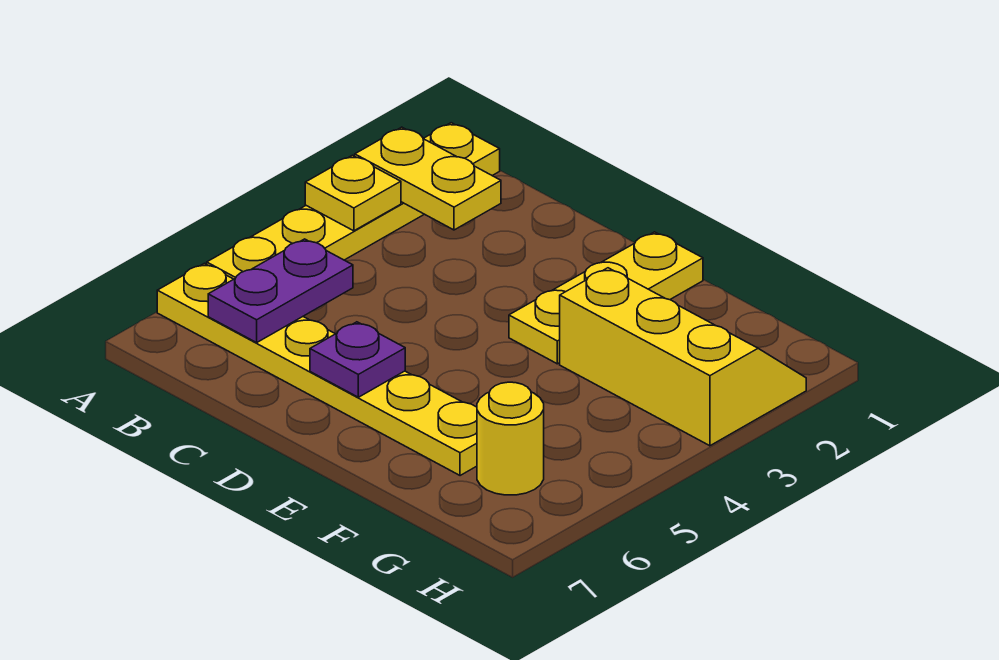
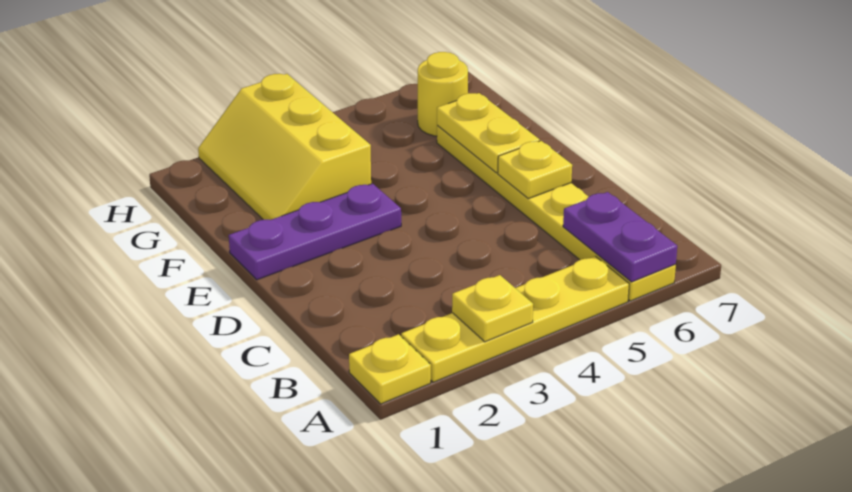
yellow 1x2 plate [355,127,501,230] -> yellow 1x2 plate moved to [437,93,540,173]
purple 1x2 plate [208,239,353,343] -> purple 1x2 plate turned to [563,192,677,282]
purple 1x1 plate [310,322,405,397] -> yellow 1x1 plate [498,141,572,199]
yellow 1x3 plate [509,232,703,364] -> purple 1x3 plate [229,184,401,280]

